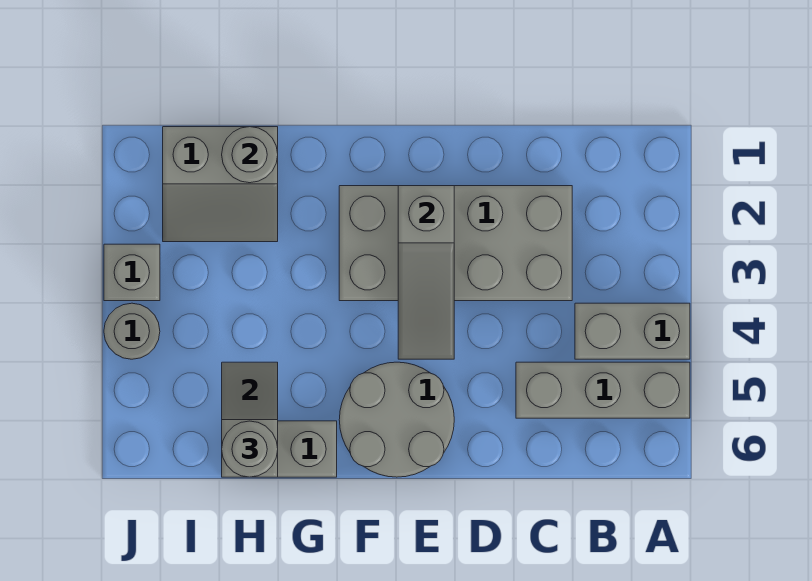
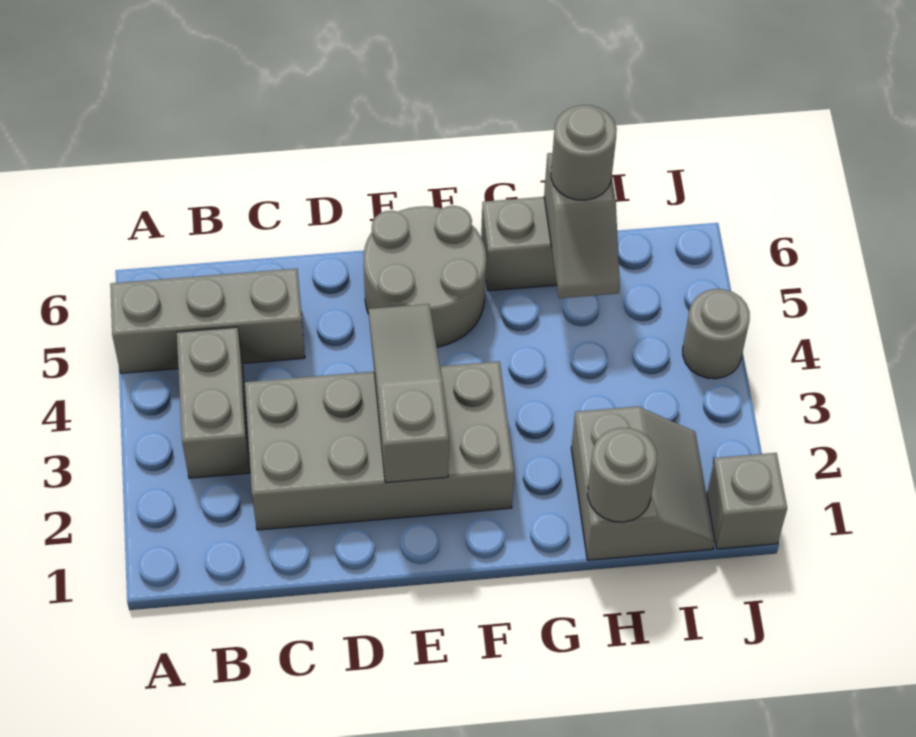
grey 1x2 brick [575,303,690,359] -> grey 1x2 brick turned to [177,327,250,478]
grey 2x2 slope [163,127,278,242] -> grey 2x2 slope turned to [571,406,715,560]
grey 1x1 brick [104,244,160,301] -> grey 1x1 brick moved to [707,453,787,549]

